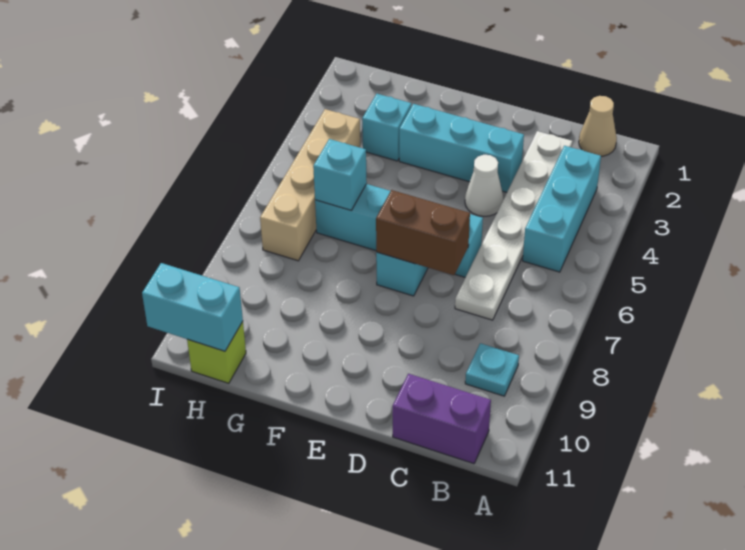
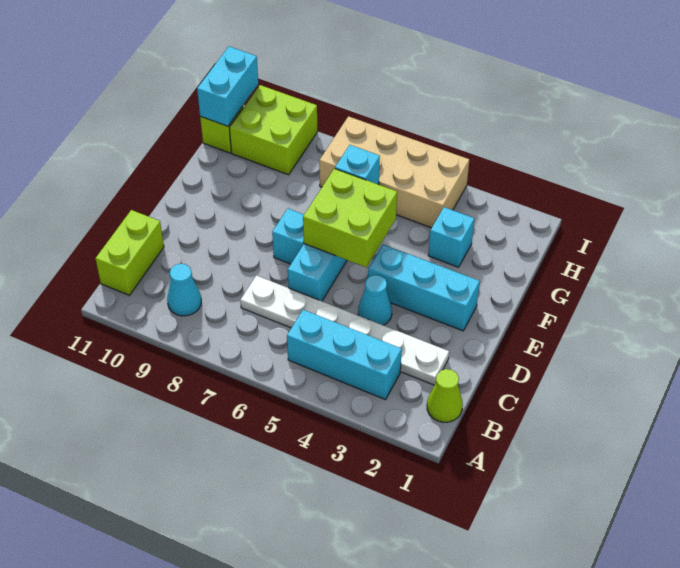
tan 1x1 cone [579,96,617,156] -> lime 1x1 cone [427,369,463,422]
cyan 1x1 plate [465,343,519,396] -> cyan 1x1 cone [167,264,201,316]
purple 1x2 brick [392,374,491,464] -> lime 1x2 brick [95,210,164,295]
cyan 1x3 brick [399,104,524,192] -> cyan 1x3 brick turned to [368,245,480,331]
white 1x1 cone [465,155,503,216] -> cyan 1x1 cone [358,275,392,325]
brown 1x2 brick [376,190,470,275] -> none
none -> lime 2x2 brick [303,169,397,267]
tan 1x4 brick [260,109,360,261] -> tan 2x4 brick [319,116,469,228]
none -> lime 2x2 brick [229,85,317,175]

